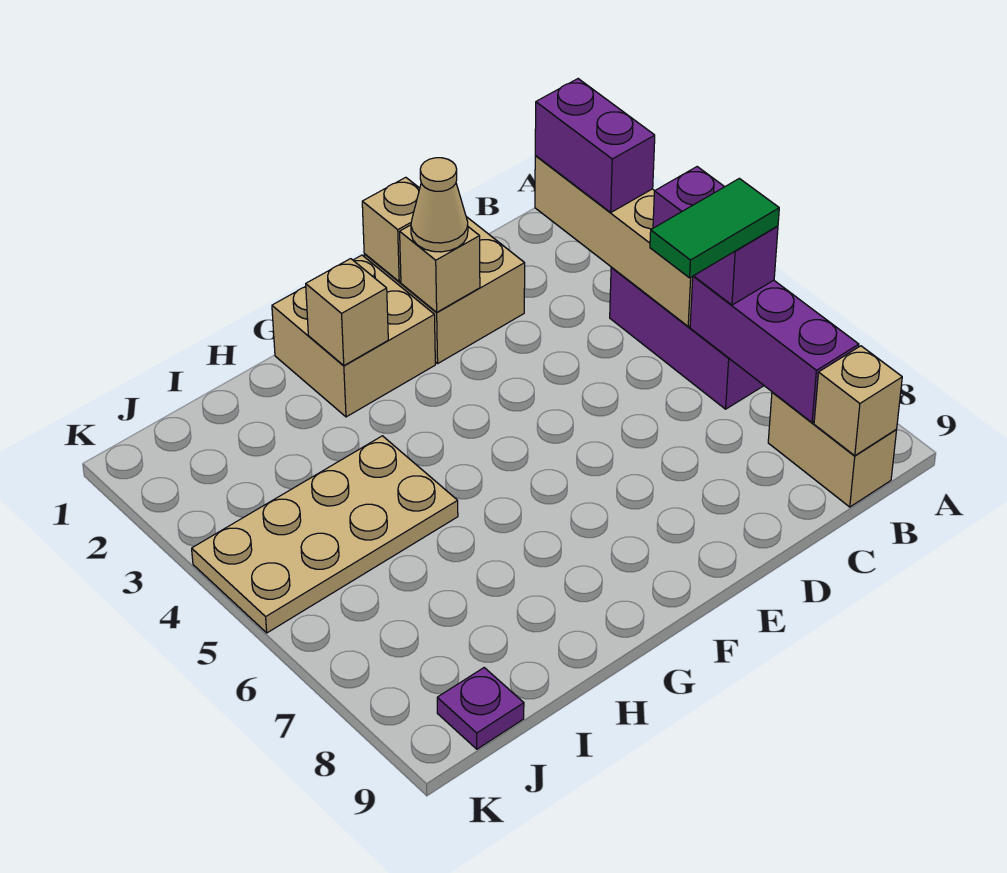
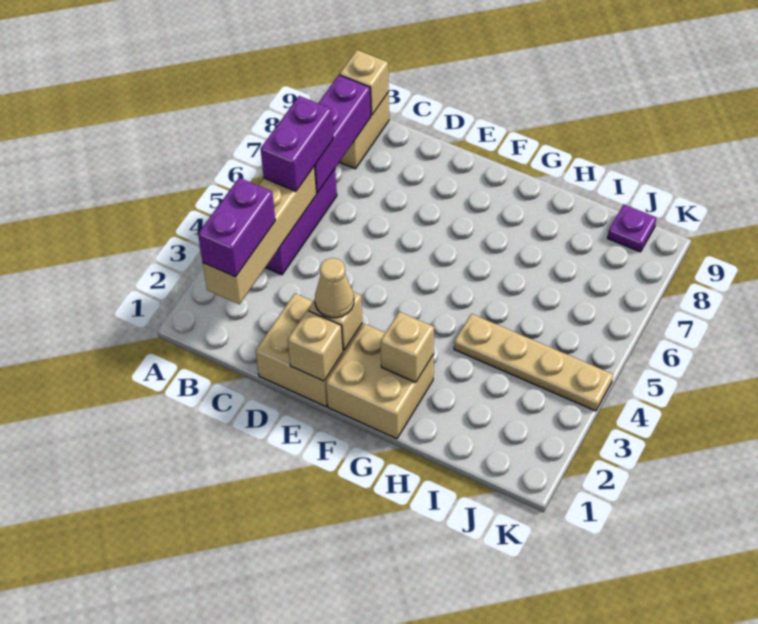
green 1x2 tile [650,178,779,278] -> none
tan 2x4 plate [192,436,458,633] -> tan 1x4 plate [454,314,613,411]

